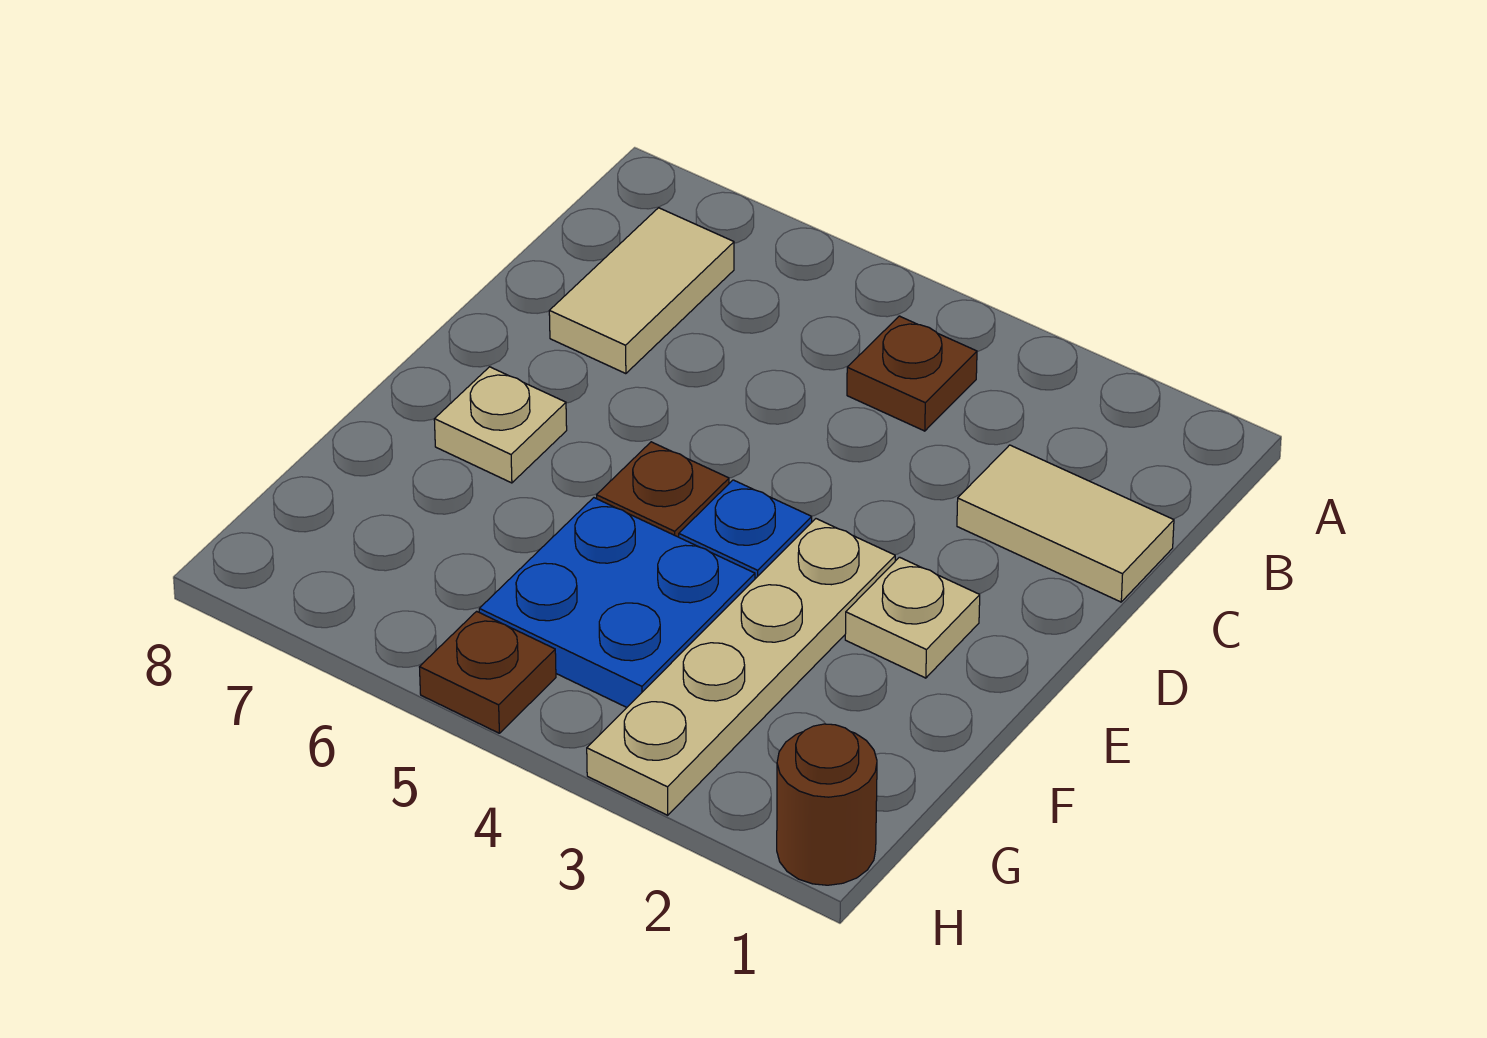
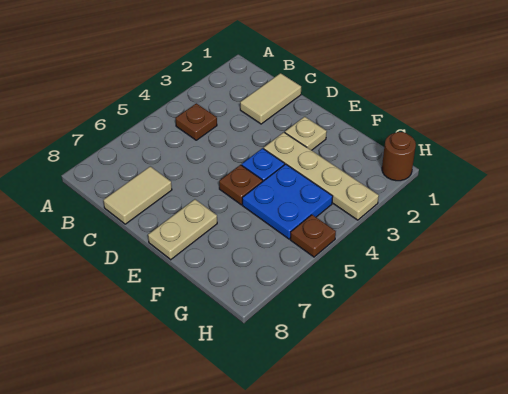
tan 1x2 tile [549,208,734,374] -> tan 1x2 tile turned to [103,166,172,224]
tan 1x1 plate [434,367,567,483] -> tan 1x2 plate [148,199,217,260]

